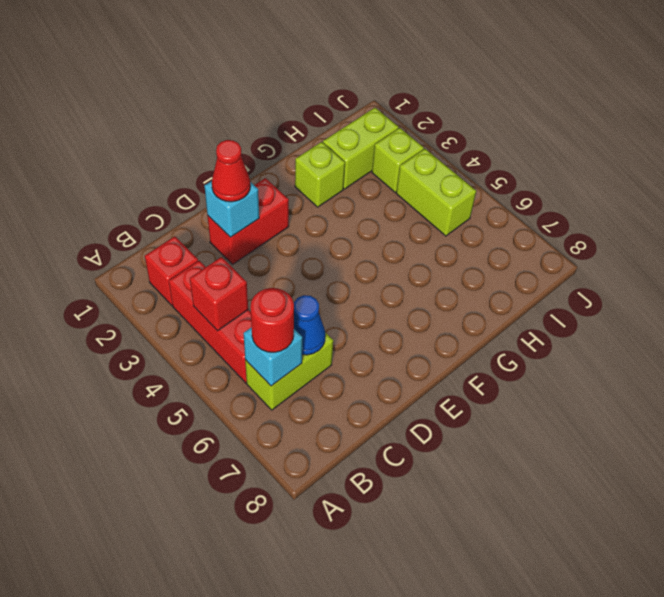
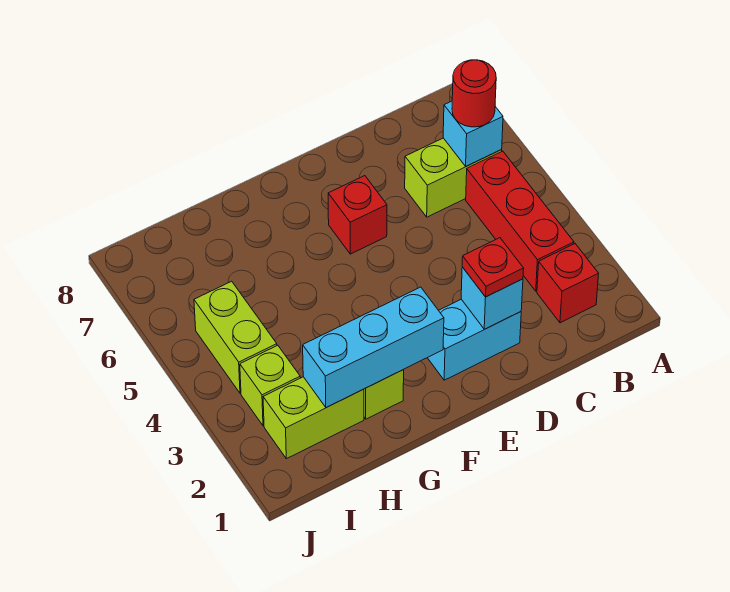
red 1x1 brick [190,257,248,331] -> red 1x1 brick moved to [328,176,387,254]
blue 1x1 cone [294,295,325,355] -> none
red 1x2 brick [208,178,289,265] -> cyan 1x2 brick [428,299,521,380]
red 1x1 cone [212,140,250,202] -> red 1x1 plate [462,238,524,297]
none -> cyan 1x3 brick [303,287,444,408]

